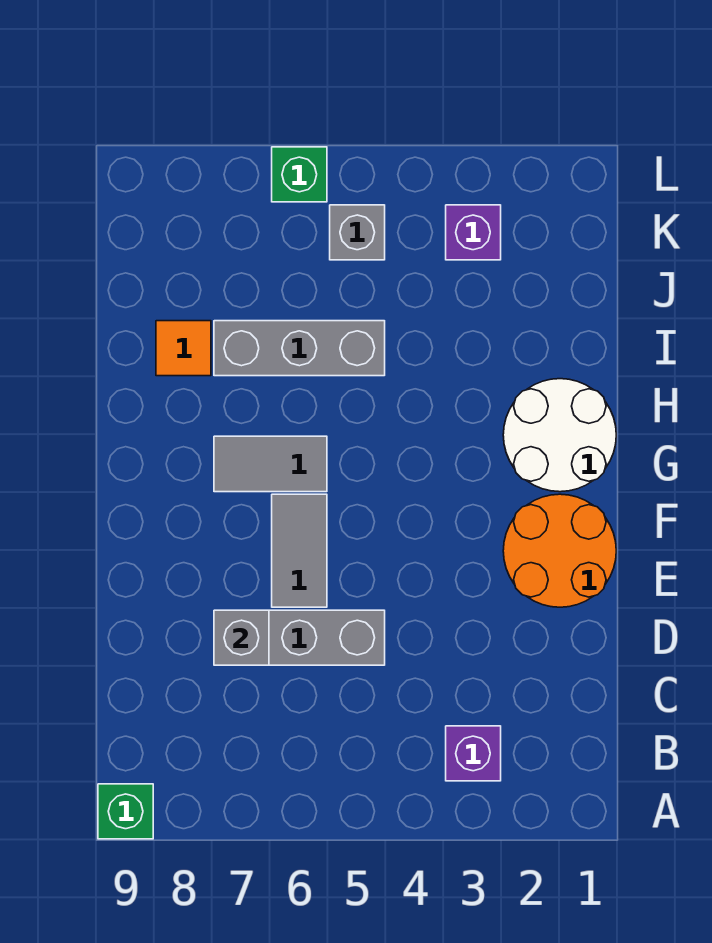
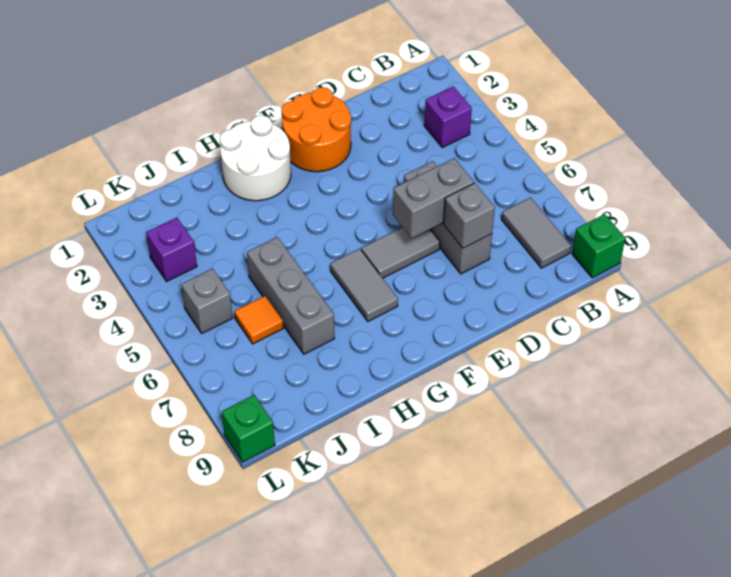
none -> grey 1x2 tile [502,198,571,268]
none -> grey 1x2 brick [393,158,474,238]
orange 1x1 tile [156,321,211,376] -> orange 1x1 tile moved to [234,296,283,344]
green 1x1 brick [272,147,327,202] -> green 1x1 brick moved to [222,395,275,462]

